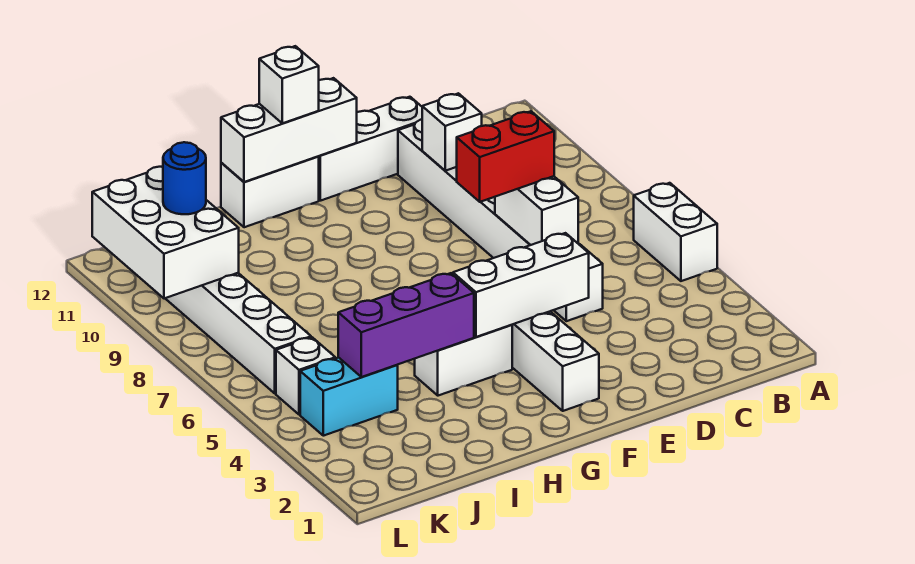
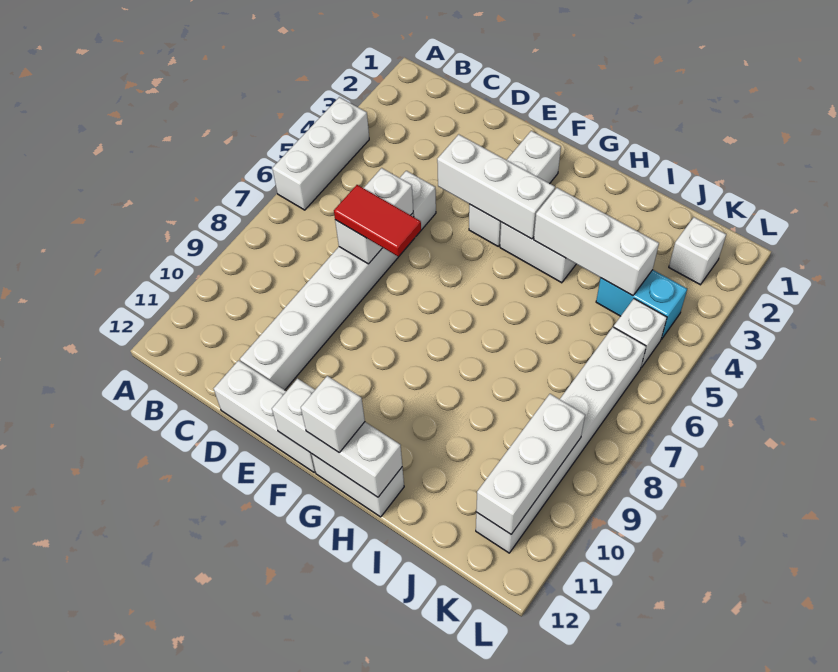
white 1x2 brick [634,183,717,281] -> white 1x3 brick [272,97,369,210]
red 1x2 brick [457,111,554,202] -> red 1x2 tile [334,185,421,257]
white 1x1 brick [422,93,482,171] -> white 1x1 brick moved to [669,217,726,285]
purple 1x3 brick [338,273,474,377] -> white 1x3 brick [534,188,659,296]
white 2x3 brick [92,167,239,299] -> white 1x3 brick [476,394,585,534]
blue 1x1 round brick [163,142,206,214] -> none

